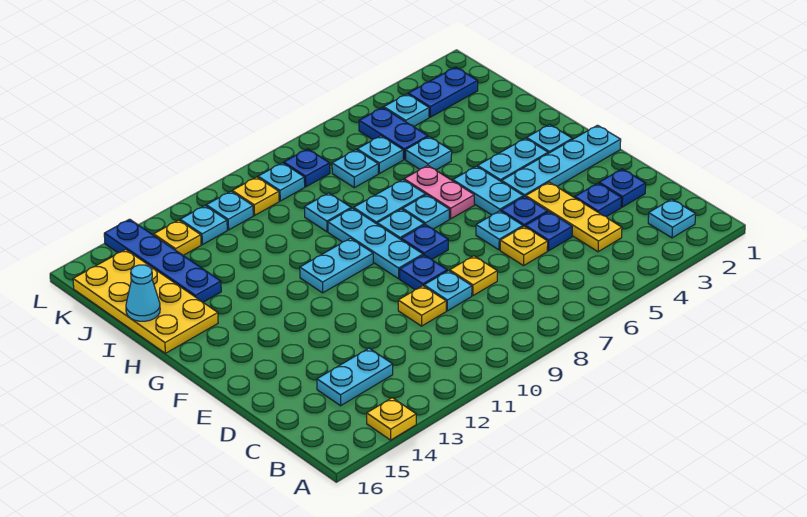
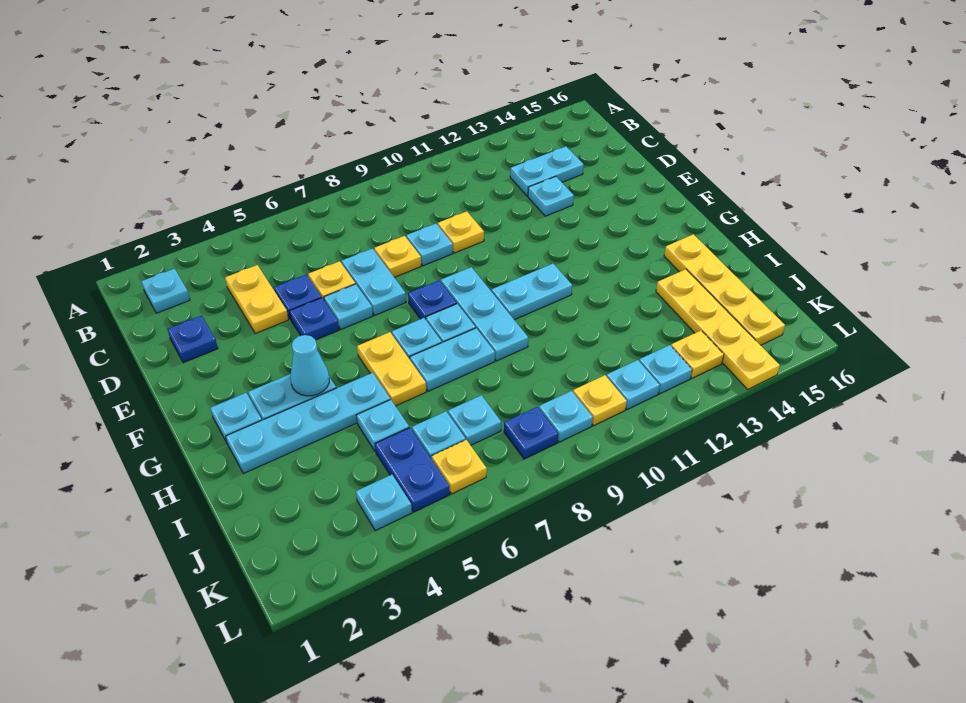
yellow 1x1 plate [367,398,416,440] -> yellow 1x1 plate moved to [432,440,487,494]
yellow 1x3 plate [526,182,622,252] -> yellow 1x2 plate [225,265,288,333]
blue 1x1 plate [575,183,621,217] -> none
blue 1x1 plate [400,255,447,290] -> none
cyan 1x4 plate [502,125,621,197] -> cyan 1x4 plate moved to [226,373,390,473]
cyan 1x2 plate [453,166,523,215] -> cyan 1x2 plate moved to [342,248,406,315]
pink 1x2 plate [404,166,474,219] -> yellow 1x2 plate [357,332,426,406]
yellow 2x4 plate [73,250,218,353] -> yellow 1x4 plate [664,234,785,345]
cyan 1x1 plate [304,193,351,232] -> cyan 1x1 plate moved to [528,177,574,216]
blue 1x4 plate [104,219,221,302] -> yellow 1x4 plate [656,269,780,389]
cyan 1x1 cone [126,265,160,321] -> cyan 1x1 cone moved to [290,335,329,396]
blue 1x2 plate [408,67,478,117] -> none

